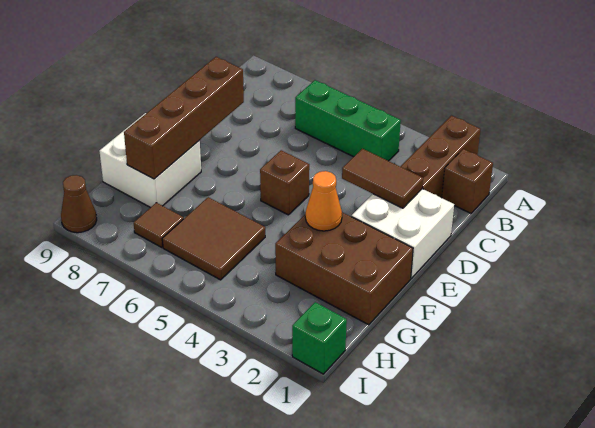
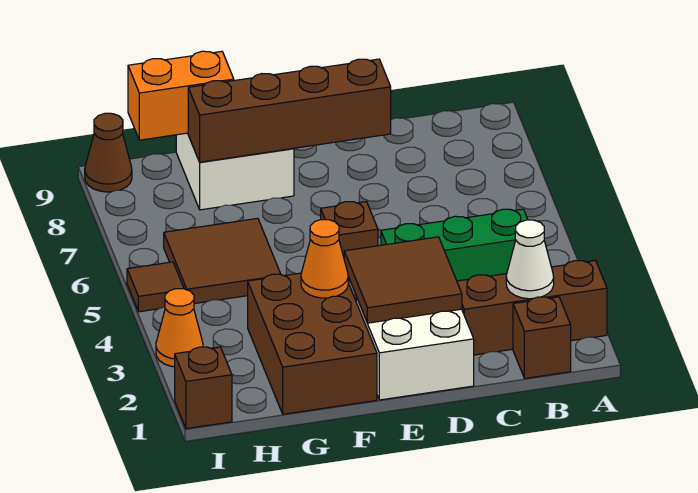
none -> white 1x1 cone [506,220,554,299]
green 1x3 brick [295,80,401,161] -> green 1x3 brick turned to [381,209,528,281]
brown 1x2 tile [342,149,423,208] -> brown 2x2 tile [344,237,462,323]
none -> orange 1x2 brick [128,51,234,140]
brown 1x1 tile [134,203,184,247] -> brown 1x1 tile moved to [127,262,184,312]
green 1x1 brick [292,302,347,374] -> brown 1x1 brick [175,347,232,429]
none -> orange 1x1 cone [156,289,203,367]

